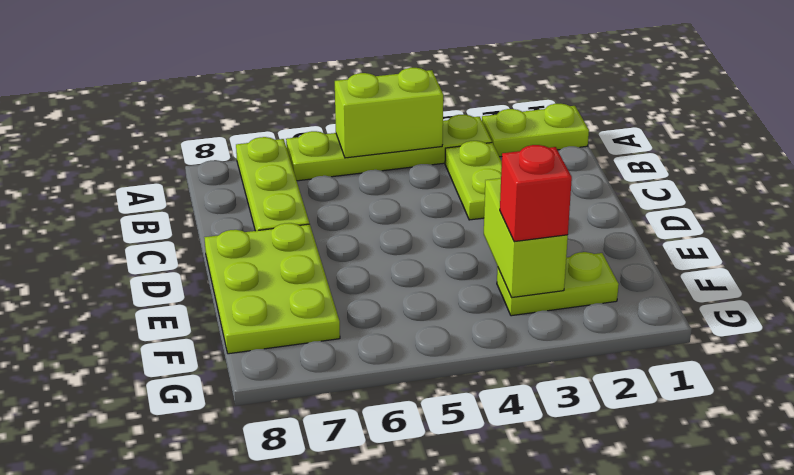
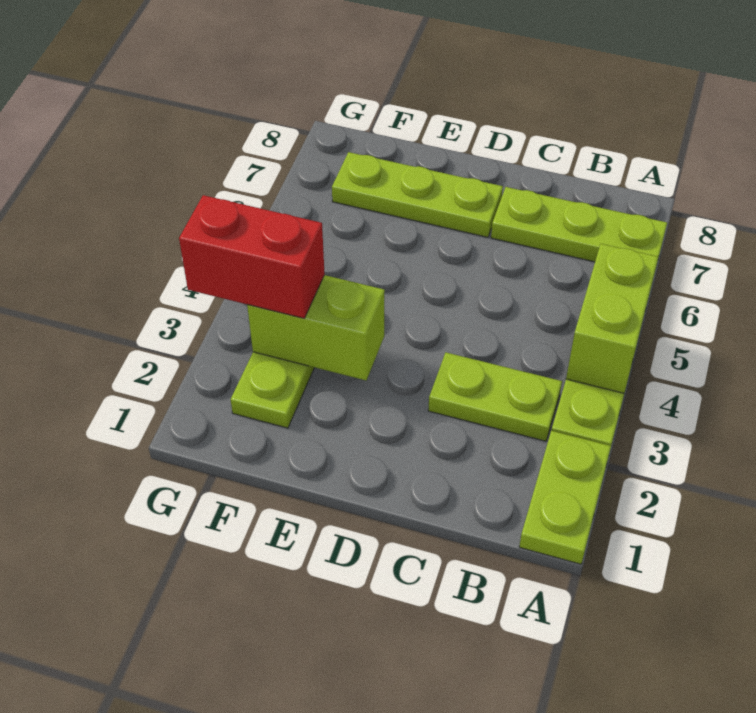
lime 2x3 plate [204,223,340,354] -> lime 1x3 plate [332,152,503,237]
red 1x1 brick [500,145,572,242] -> red 1x2 brick [179,195,325,318]

